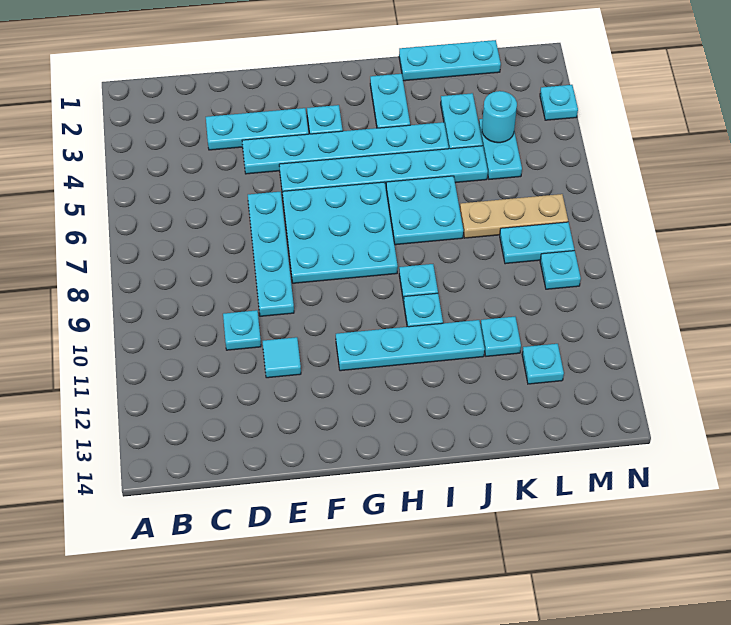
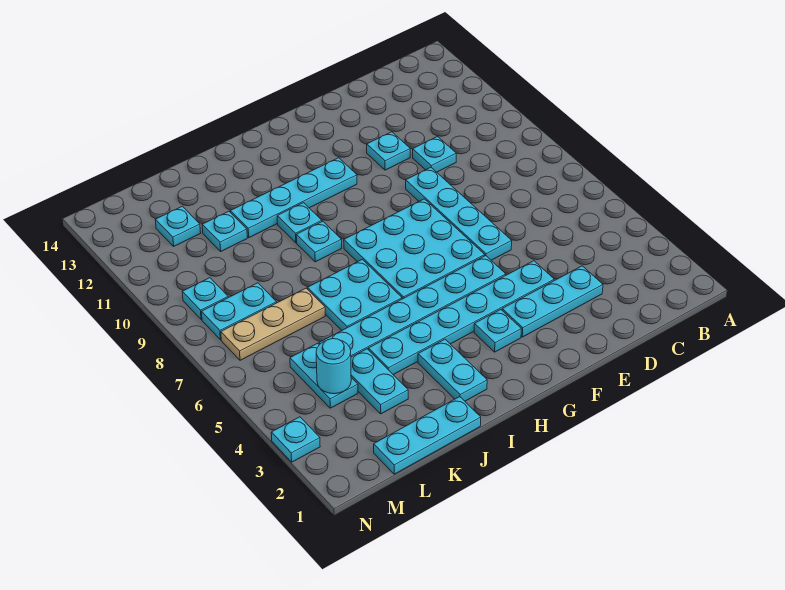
cyan 1x1 tile [263,337,301,378] -> cyan 1x1 plate [367,132,410,170]

